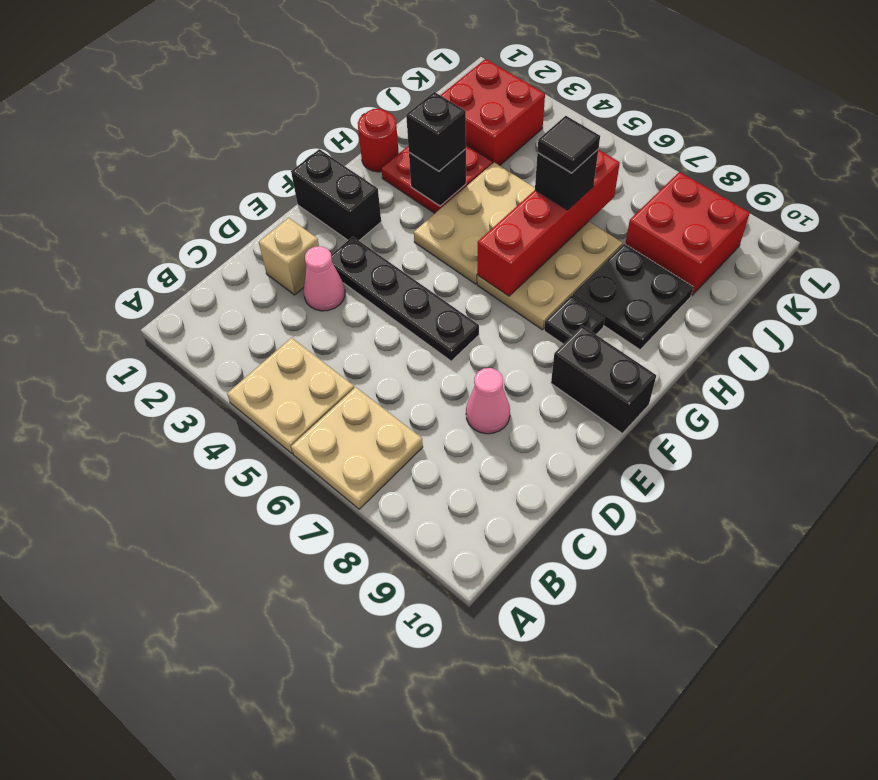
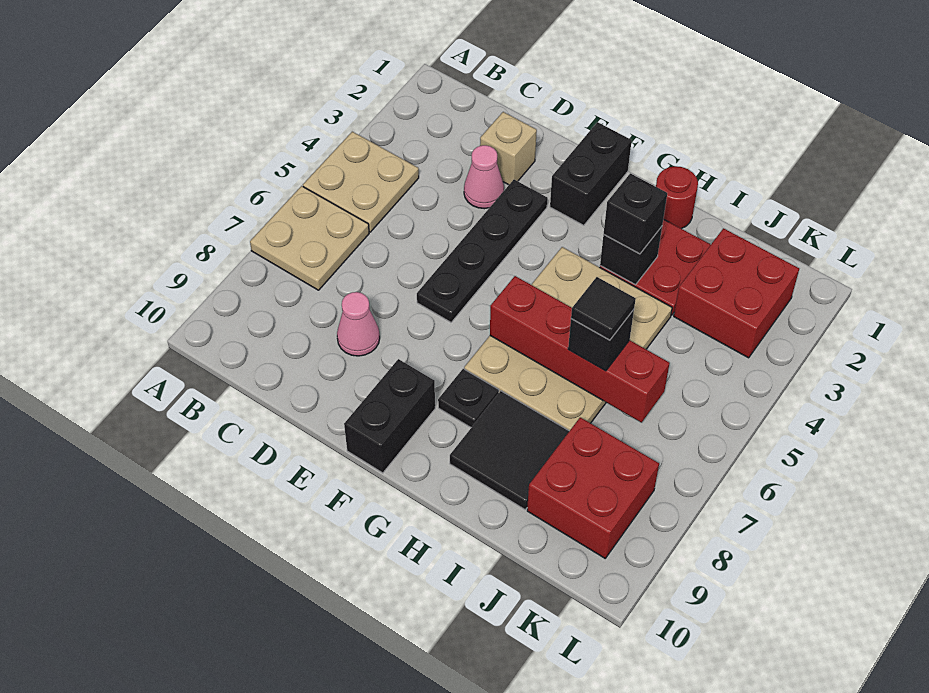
black 2x2 plate [573,244,693,350] -> black 2x2 tile [450,391,569,510]

